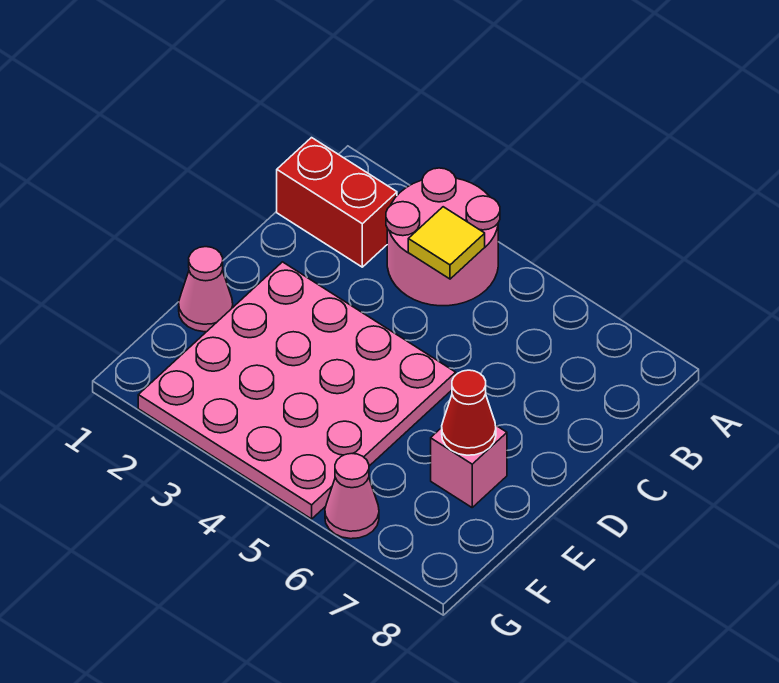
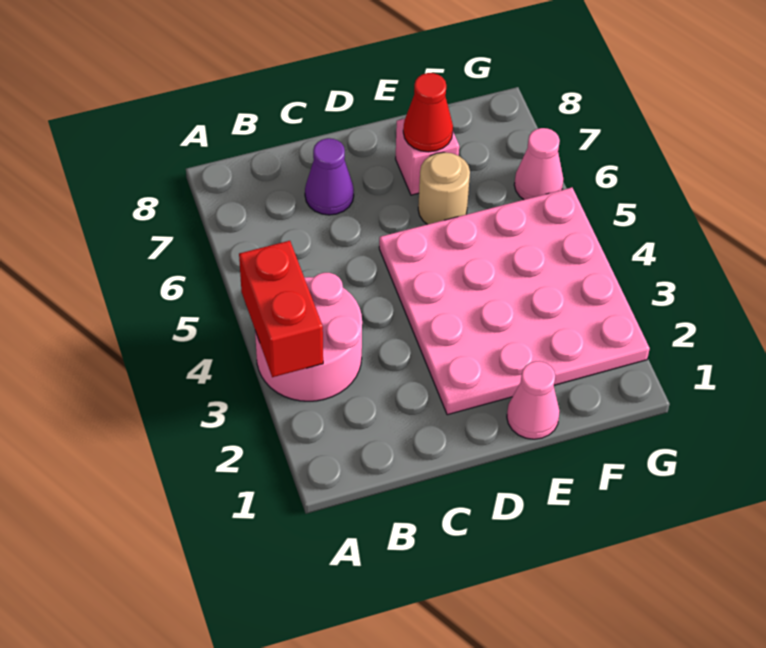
red 1x2 brick [277,138,397,267] -> red 1x2 brick moved to [239,241,323,377]
yellow 1x1 tile [408,207,485,279] -> none
none -> purple 1x1 cone [305,138,354,215]
none -> tan 1x1 round brick [418,152,470,224]

